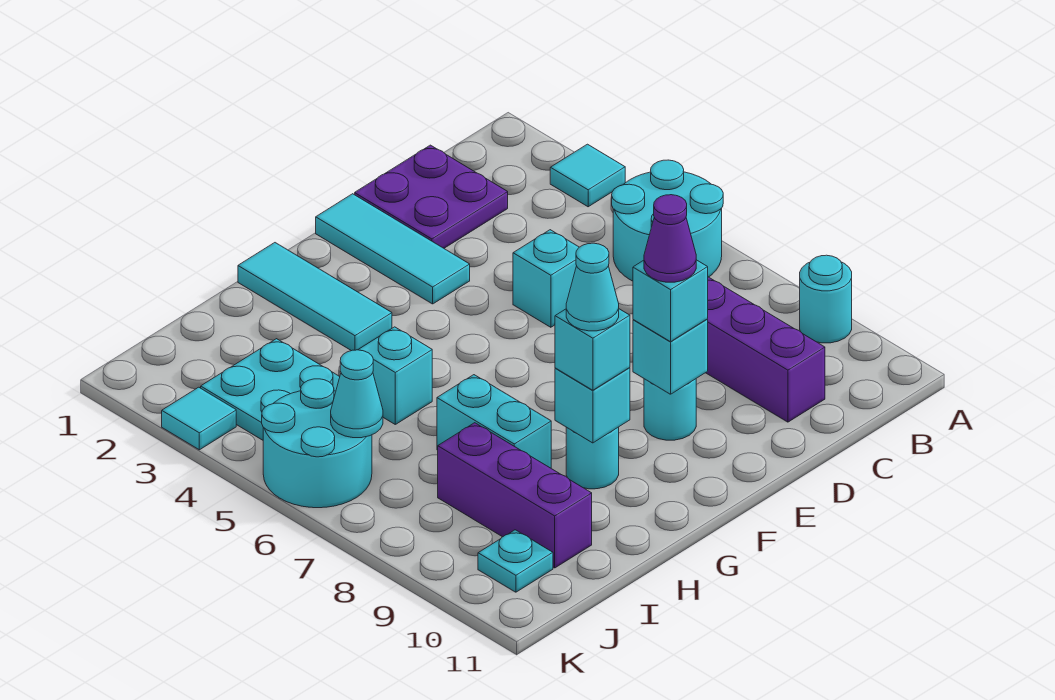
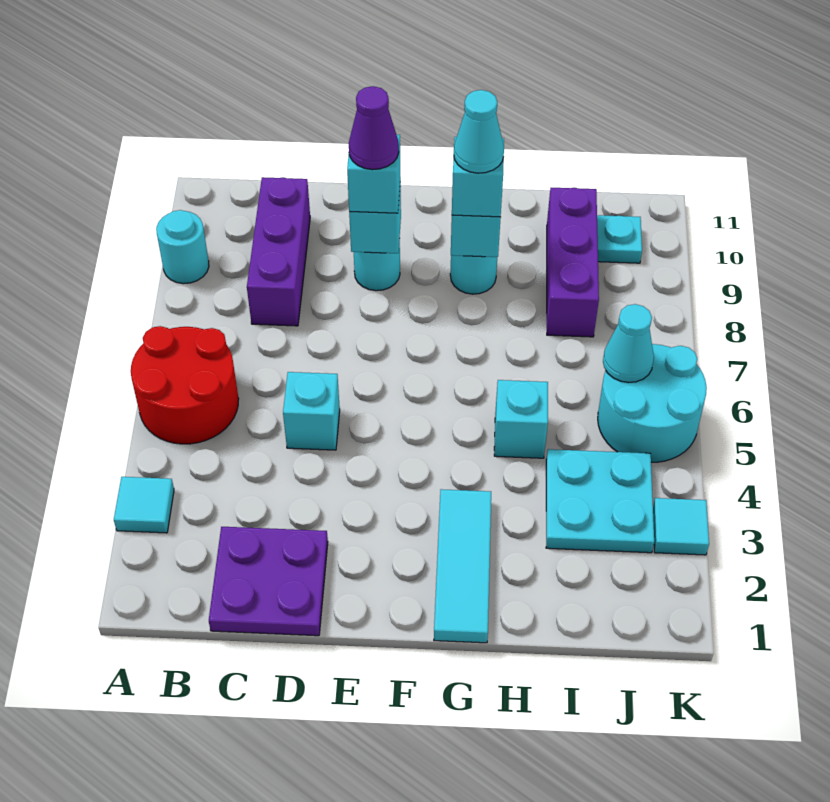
cyan 2x2 round brick [612,160,723,281] -> red 2x2 round brick [131,326,239,444]
cyan 1x3 tile [316,194,470,304] -> none
cyan 1x2 brick [437,375,551,468] -> none

